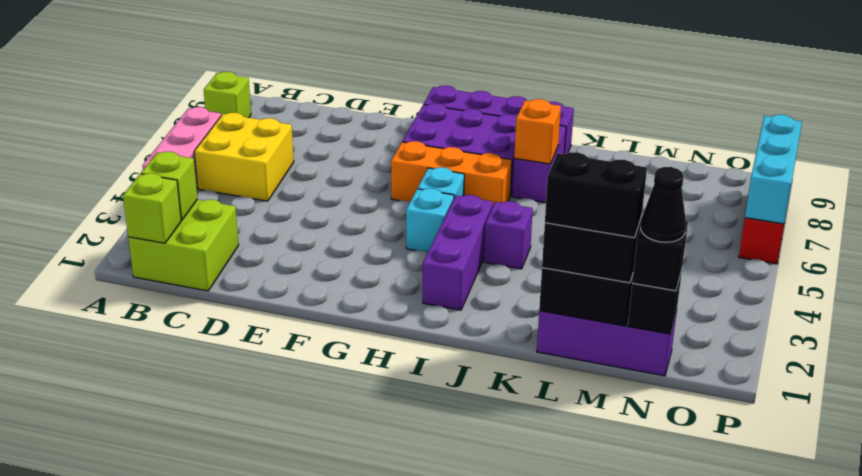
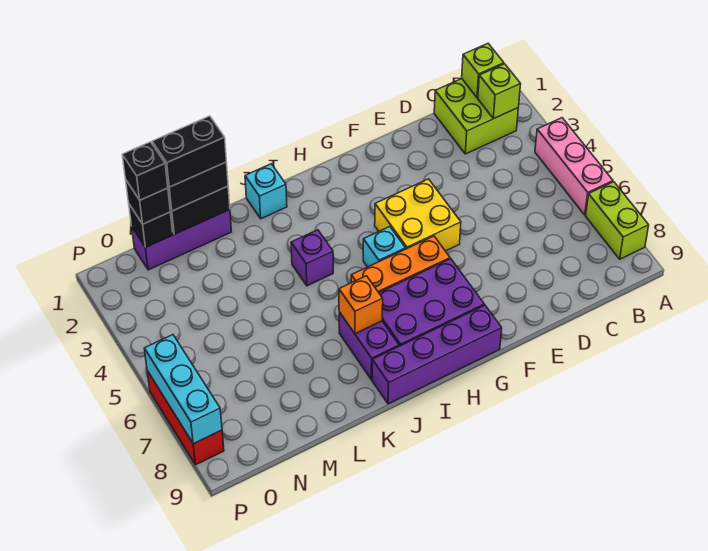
lime 1x1 brick [204,72,251,118] -> lime 1x2 brick [586,182,649,259]
yellow 2x2 brick [194,113,294,201] -> yellow 2x2 brick moved to [375,179,461,251]
cyan 1x1 brick [406,188,454,253] -> cyan 1x1 brick moved to [245,164,287,219]
purple 1x3 brick [423,195,493,310] -> none
black 1x1 cone [641,167,686,242] -> black 1x1 brick [122,142,168,200]

